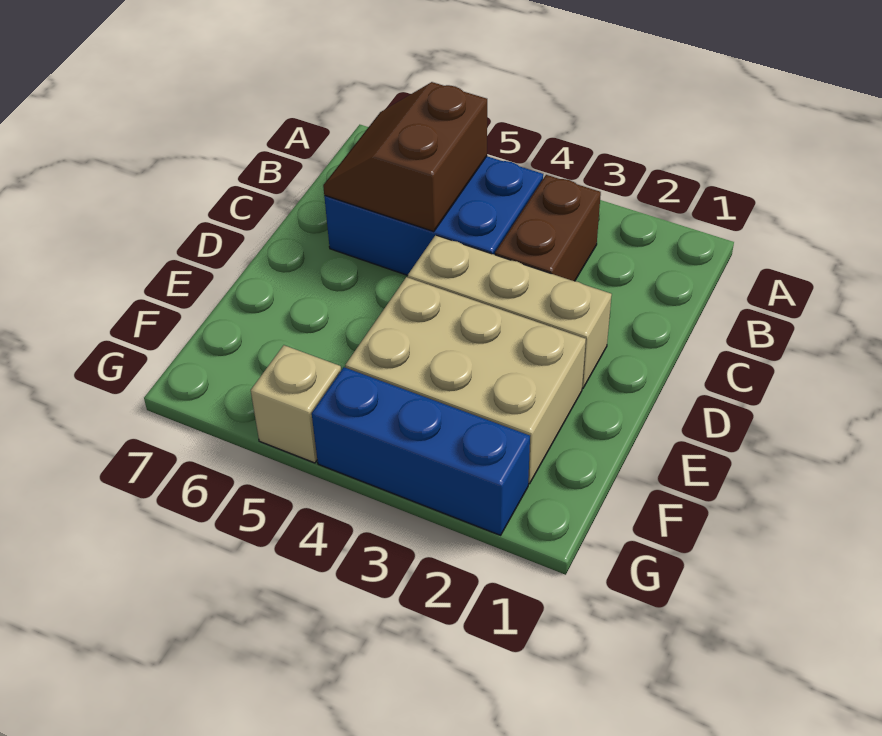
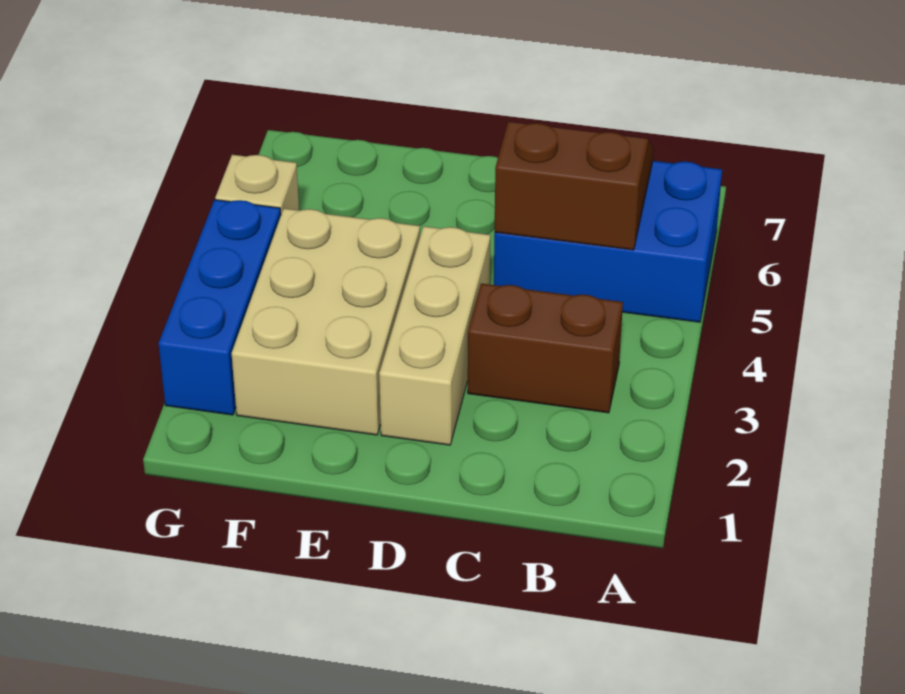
blue 2x3 brick [324,156,543,275] -> blue 2x3 brick turned to [494,161,722,322]

